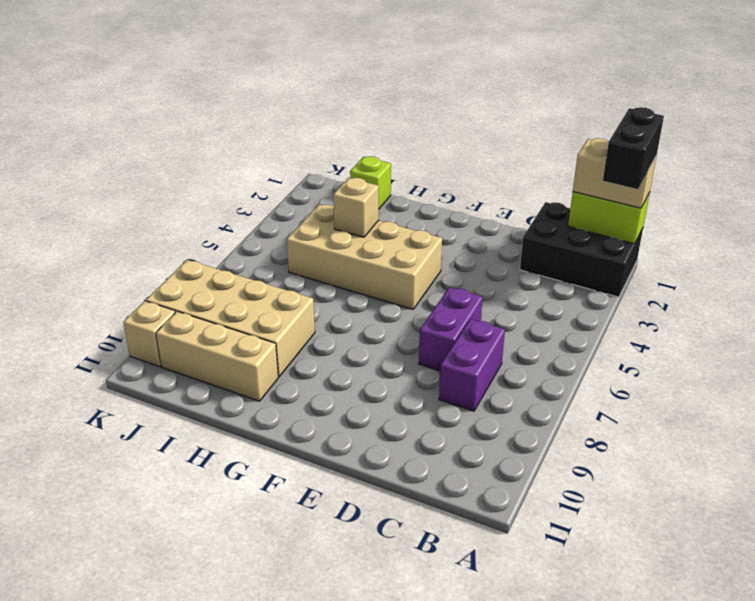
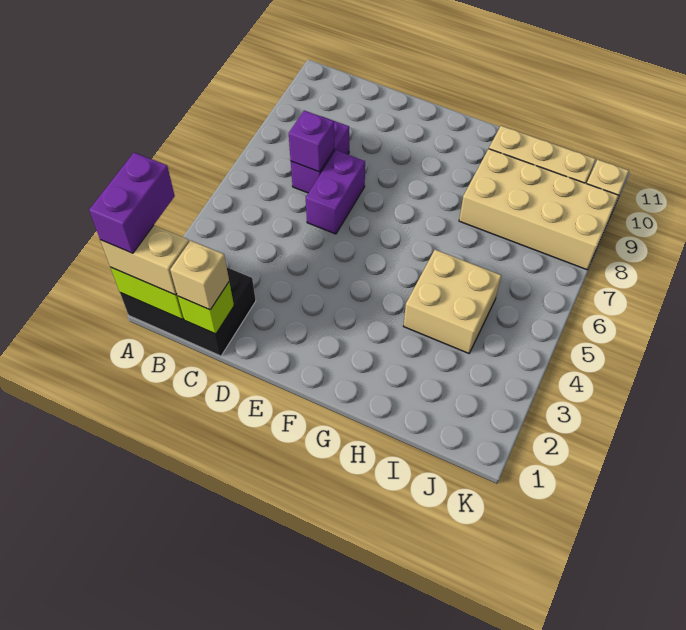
black 1x2 brick [603,107,664,189] -> purple 1x2 brick [89,153,175,253]
none -> purple 1x1 brick [289,111,334,172]
tan 2x4 brick [287,204,442,309] -> tan 2x2 brick [404,250,501,353]
tan 1x1 brick [333,178,379,237] -> tan 1x1 brick moved to [170,240,229,310]
lime 1x1 brick [350,156,391,209] -> lime 1x1 brick moved to [178,282,234,334]

